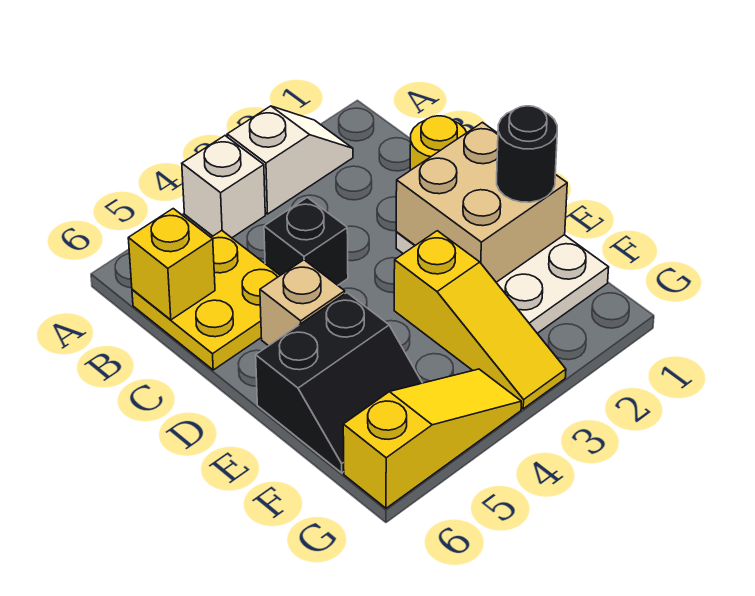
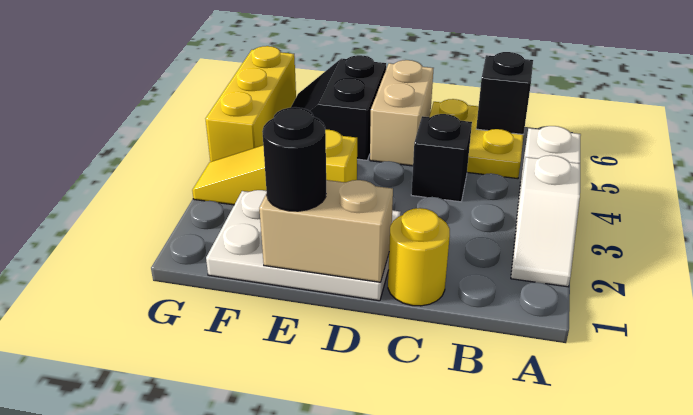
yellow 1x1 brick [128,209,215,320] -> black 1x1 brick [476,52,533,135]
tan 2x2 brick [396,122,567,282] -> tan 1x2 brick [259,180,393,282]
tan 1x1 brick [260,260,345,346] -> tan 1x2 brick [370,60,434,166]
yellow 1x3 slope [343,369,521,508] -> yellow 1x3 brick [206,46,296,162]

